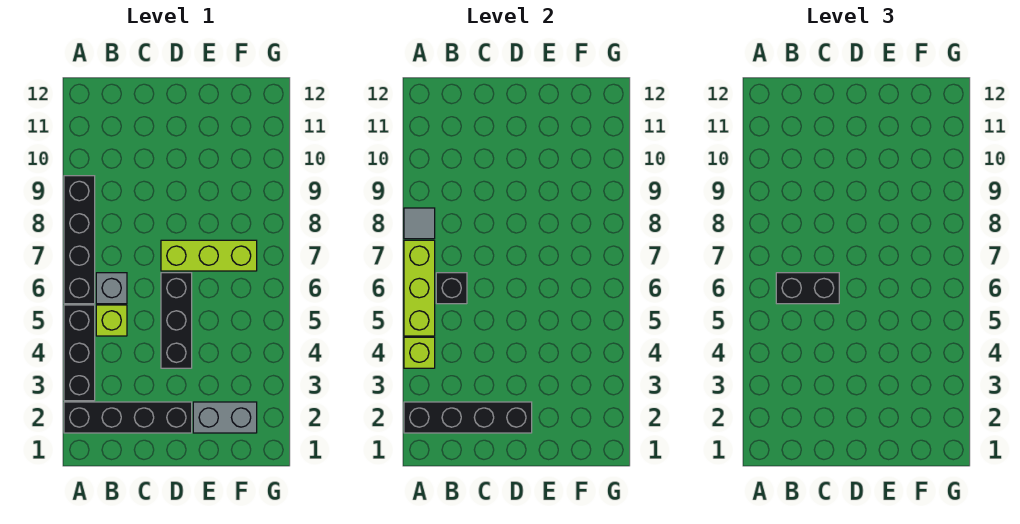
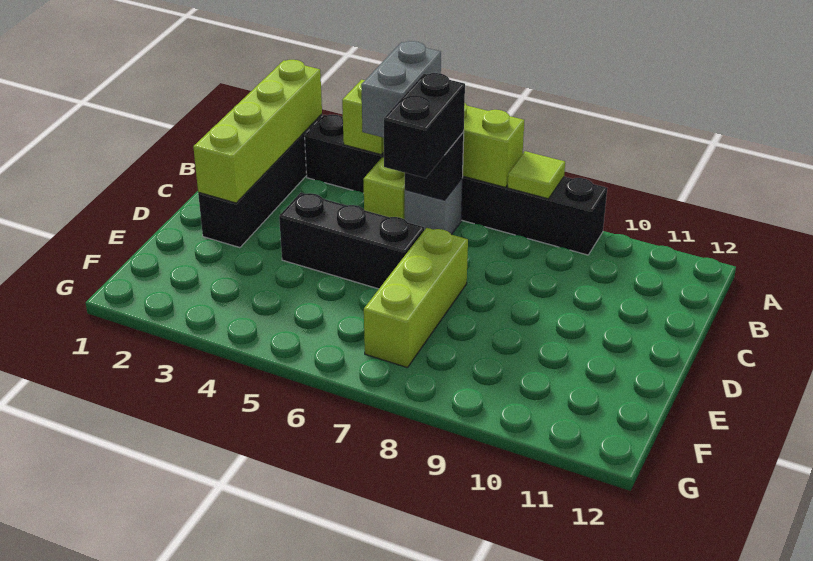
black 1x4 brick [404,402,532,433] -> lime 1x4 brick [193,60,322,203]
grey 1x1 tile [404,208,435,239] -> lime 1x1 tile [508,151,565,199]
grey 1x2 brick [193,402,257,433] -> grey 1x2 brick moved to [361,41,441,138]

